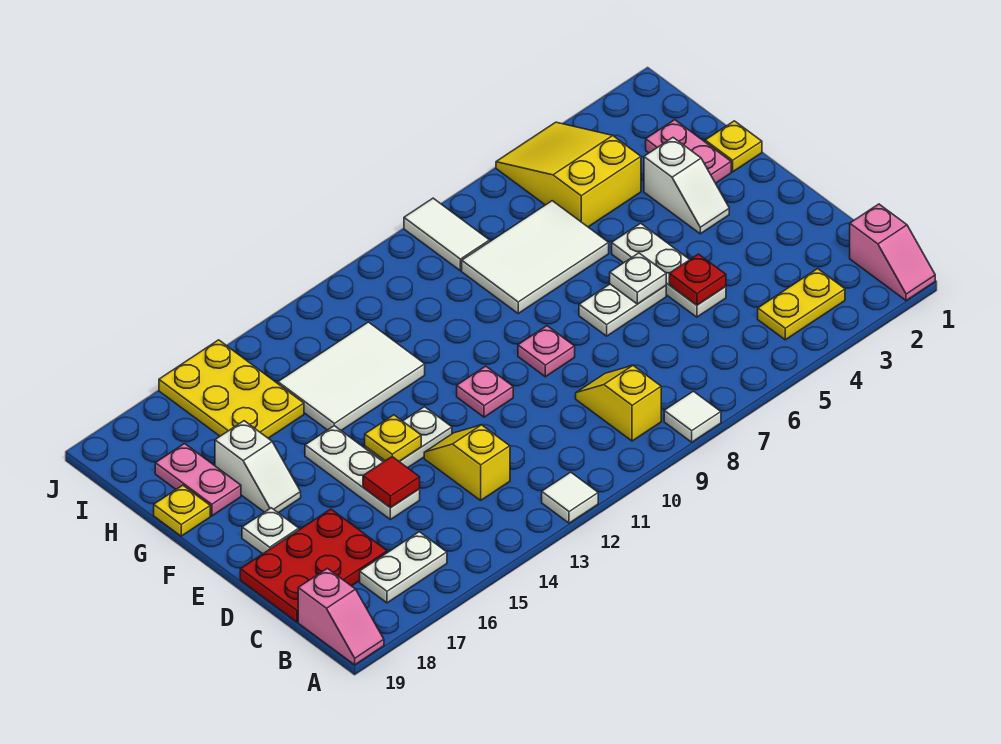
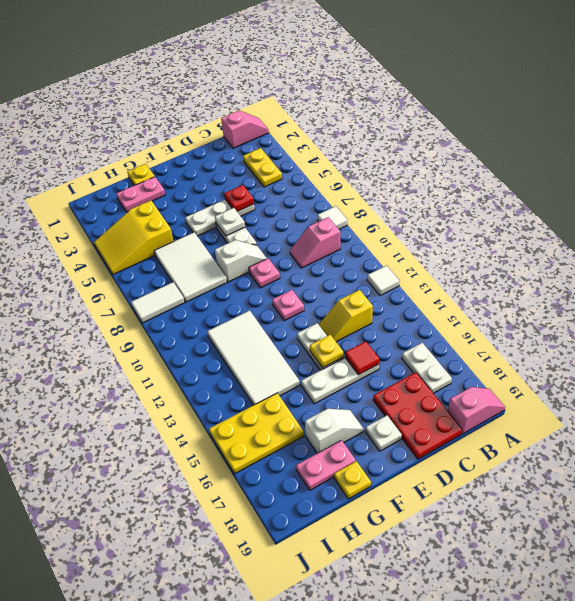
yellow 1x2 slope [576,366,661,441] -> pink 1x2 slope [290,217,340,268]
white 1x2 slope [644,138,729,234] -> white 1x2 slope moved to [215,240,267,282]
white 2x3 tile [278,322,425,431] -> white 2x4 tile [207,310,300,405]

